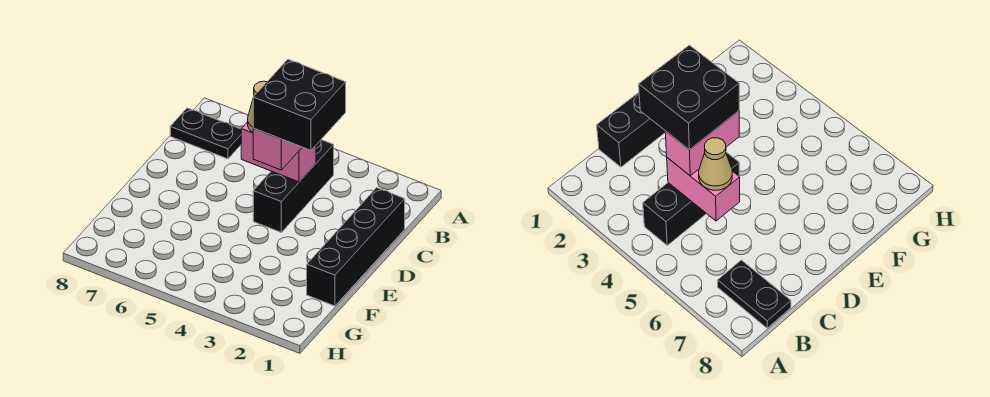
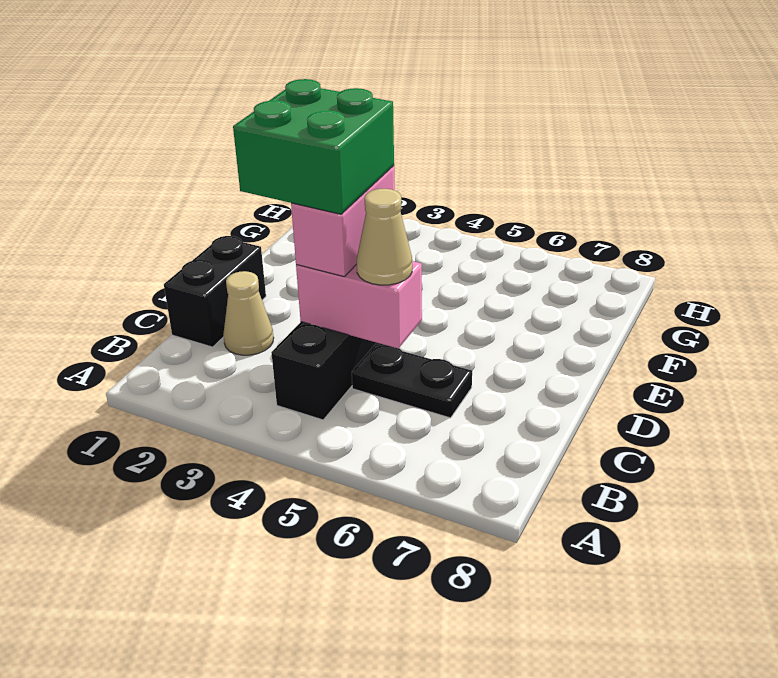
black 1x2 plate [170,108,241,159] -> black 1x2 plate moved to [352,344,472,418]
black 1x4 brick [307,188,405,306] -> black 1x2 brick [164,236,266,347]
none -> tan 1x1 cone [223,271,274,355]
black 2x2 brick [253,59,346,150] -> green 2x2 brick [233,79,394,214]

